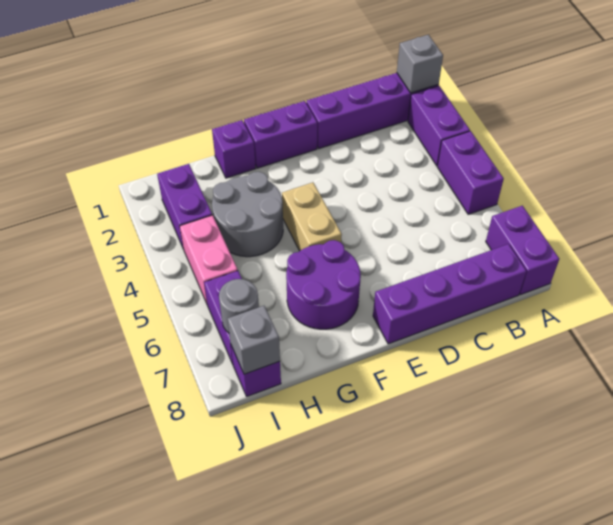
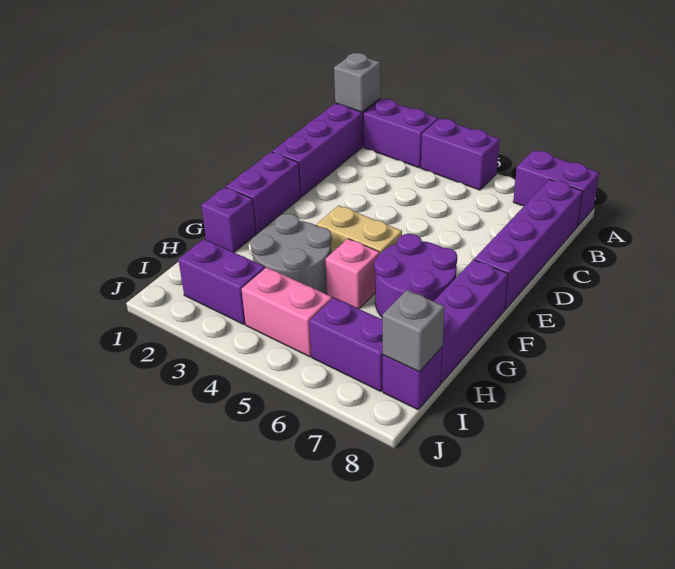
none -> purple 1x3 brick [434,260,508,383]
none -> pink 1x1 brick [325,239,380,309]
grey 1x1 round brick [219,279,259,333] -> none

